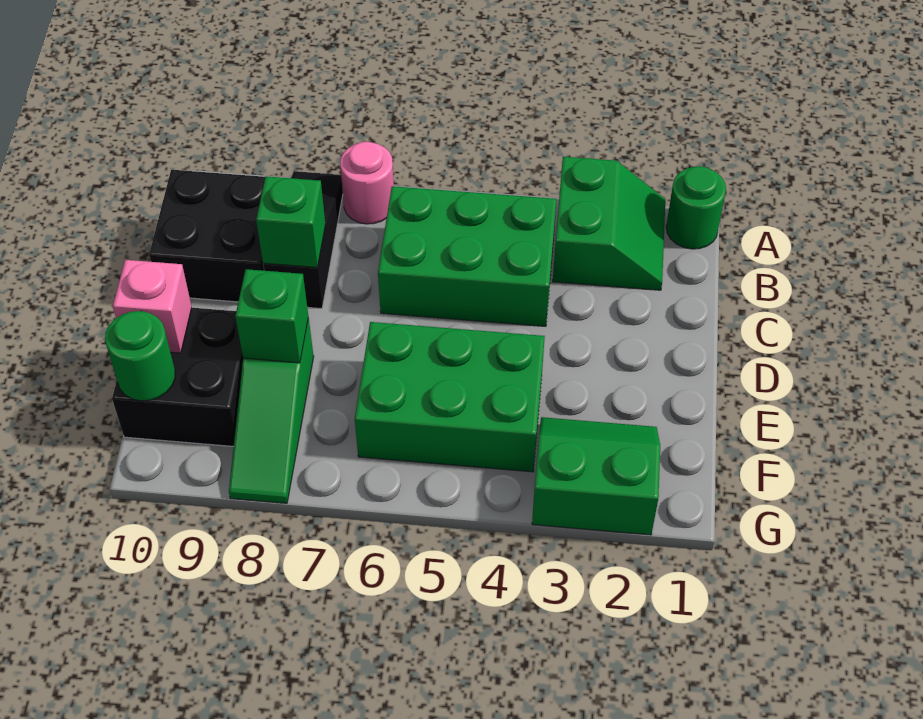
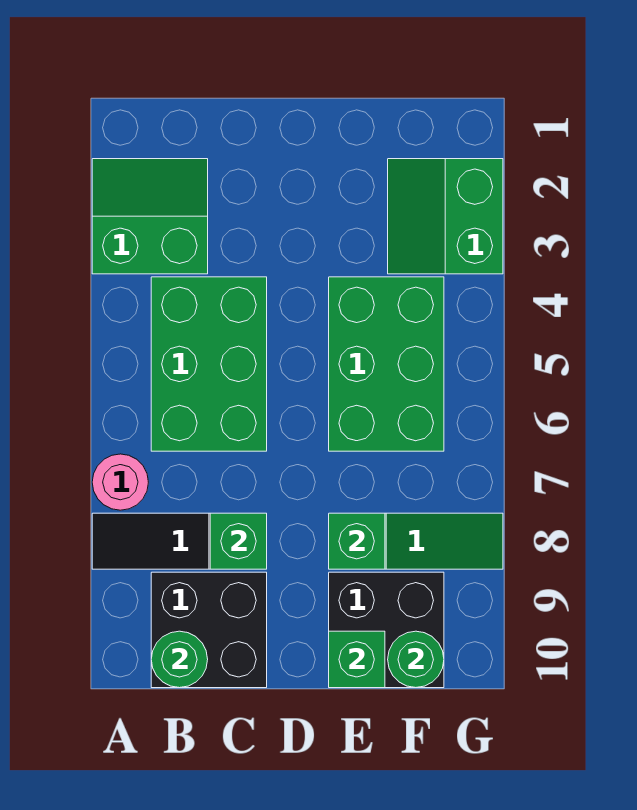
green 1x1 round brick [666,166,726,249] -> green 1x1 round brick moved to [151,631,208,688]
pink 1x1 brick [113,260,192,353] -> green 1x1 brick [329,631,385,688]

